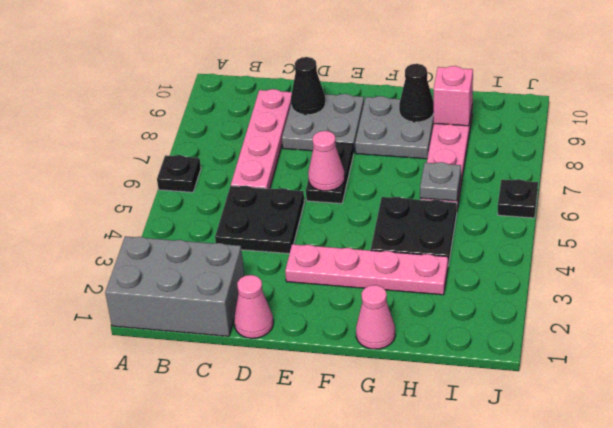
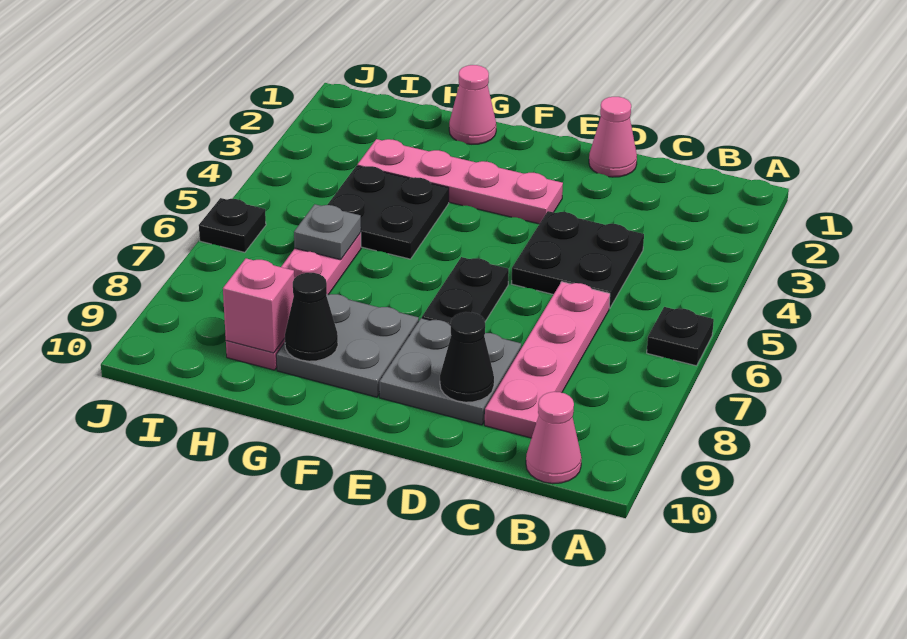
grey 2x3 brick [105,236,244,336] -> none
pink 1x1 cone [308,131,345,191] -> pink 1x1 cone moved to [526,392,582,484]

